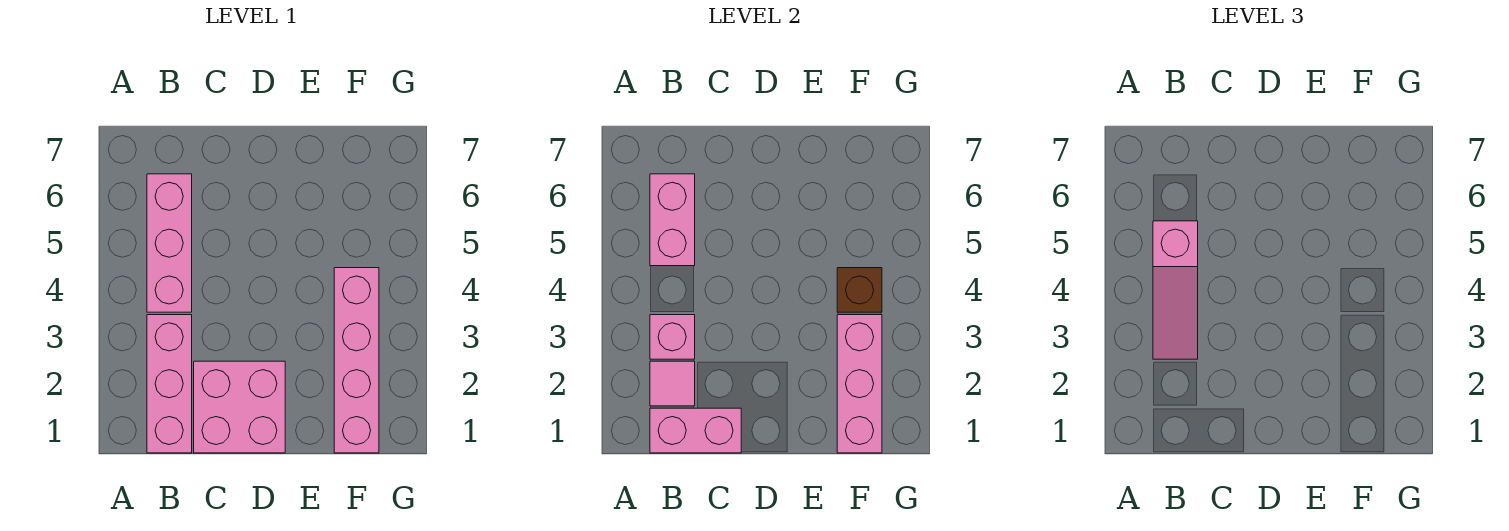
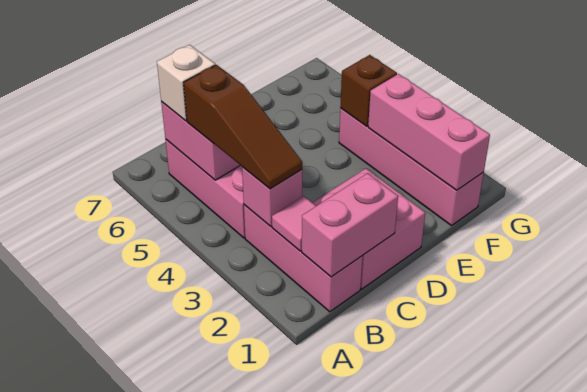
pink 1x3 slope [1153,221,1198,359] -> brown 1x3 slope [184,65,302,189]
none -> white 1x1 brick [157,45,215,121]

